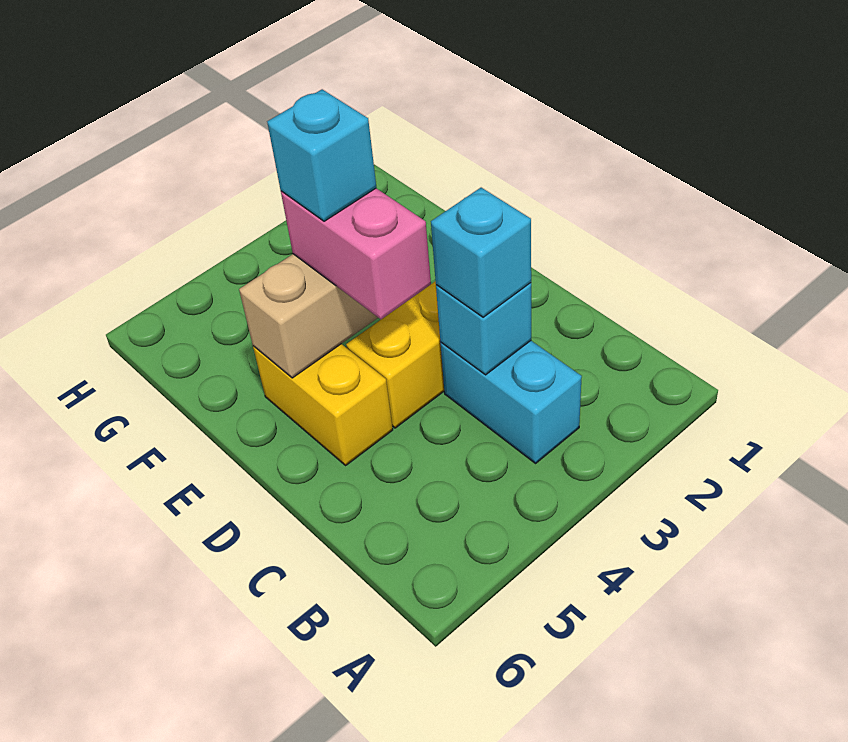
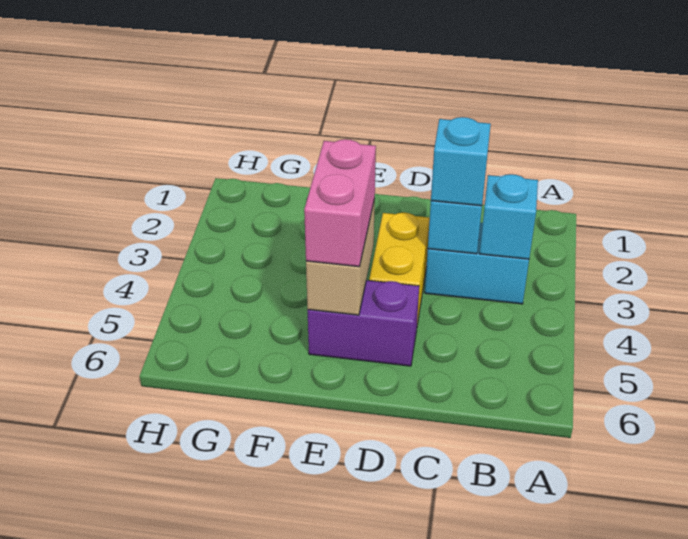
pink 1x2 brick [281,188,431,319] -> pink 1x2 brick turned to [304,139,376,267]
yellow 1x2 brick [253,344,393,465] -> purple 1x2 brick [308,280,419,366]
cyan 1x1 brick [267,89,377,221] -> cyan 1x1 brick moved to [480,174,538,259]

